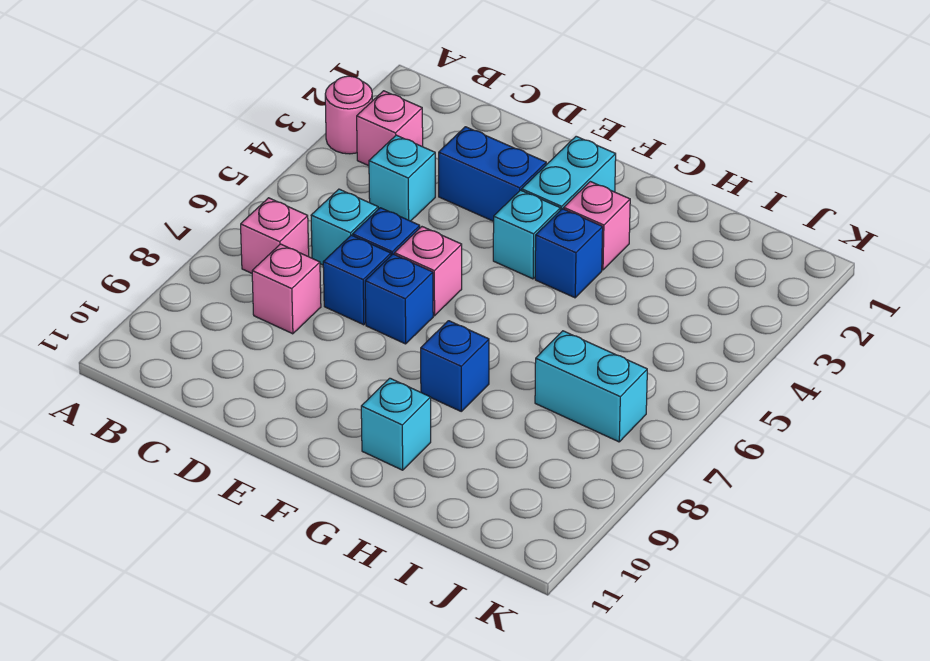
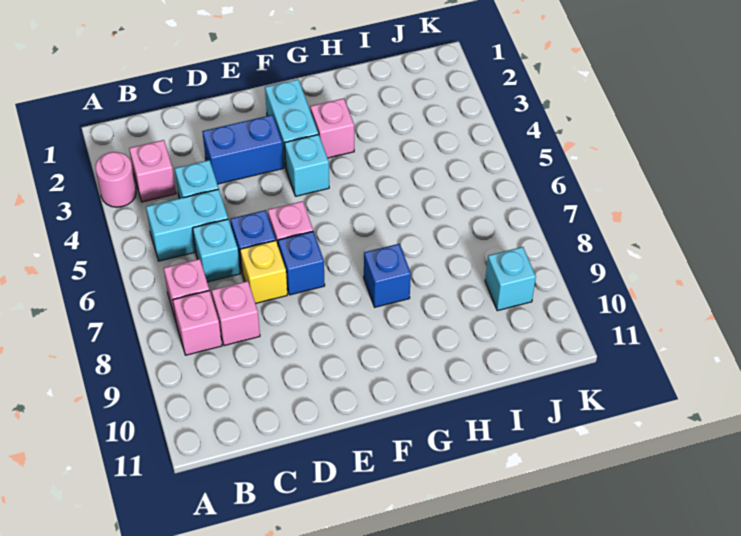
none -> pink 1x1 brick [173,291,222,355]
blue 1x1 brick [323,235,391,325] -> yellow 1x1 brick [240,241,287,304]
blue 1x1 brick [535,209,603,298] -> none
cyan 1x1 brick [361,378,431,470] -> cyan 1x1 brick moved to [485,247,536,311]
cyan 1x2 brick [535,331,647,442] -> cyan 1x2 brick moved to [146,189,228,261]

